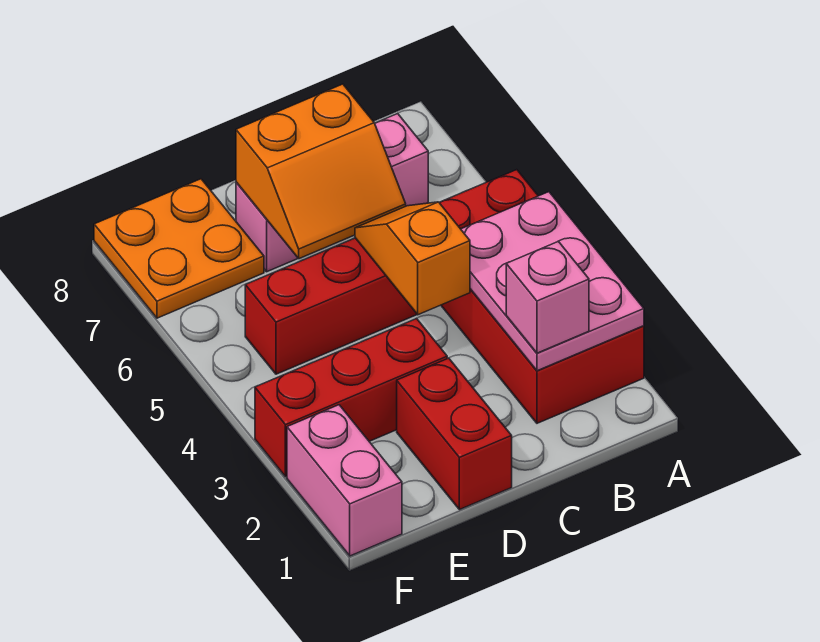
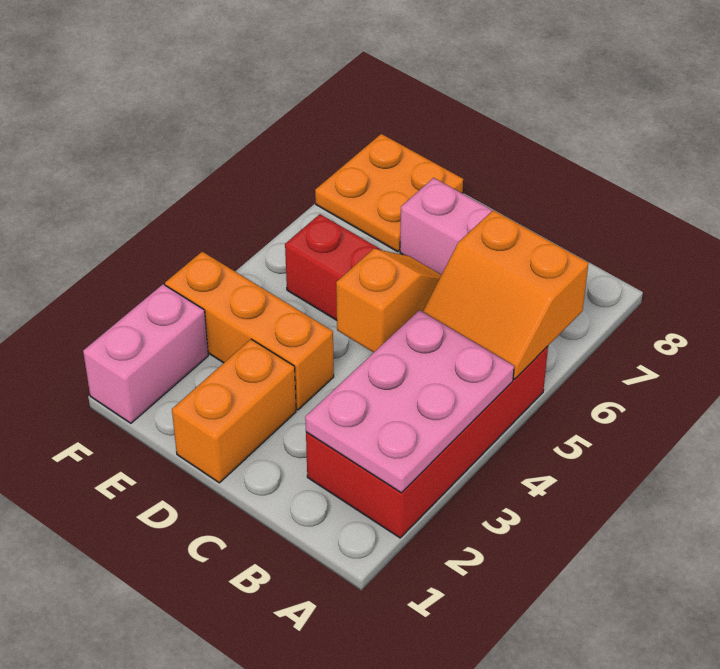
pink 1x1 brick [506,241,589,353] -> none
orange 2x2 slope [236,84,406,259] -> orange 2x2 slope moved to [423,210,589,379]
red 1x2 brick [397,358,512,510] -> orange 1x2 brick [172,339,296,483]
red 1x3 brick [255,319,447,477] -> orange 1x3 brick [165,252,334,410]

